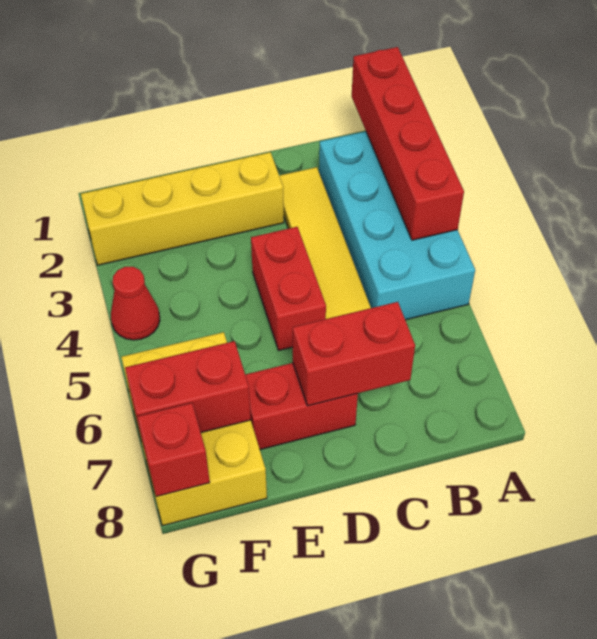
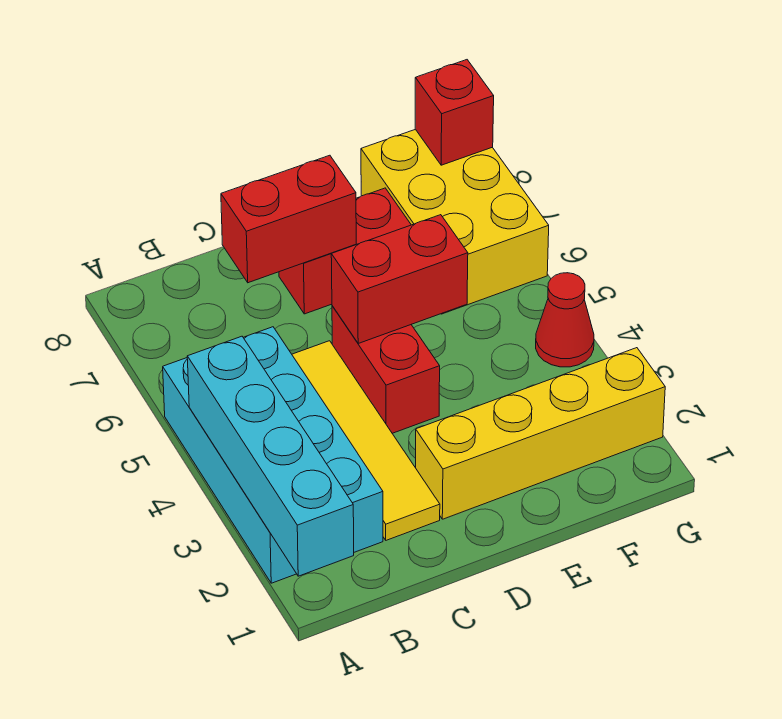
red 1x4 brick [352,47,464,240] -> cyan 1x4 brick [187,336,354,576]
red 1x2 brick [125,341,251,438] -> red 1x2 brick moved to [331,215,468,343]

